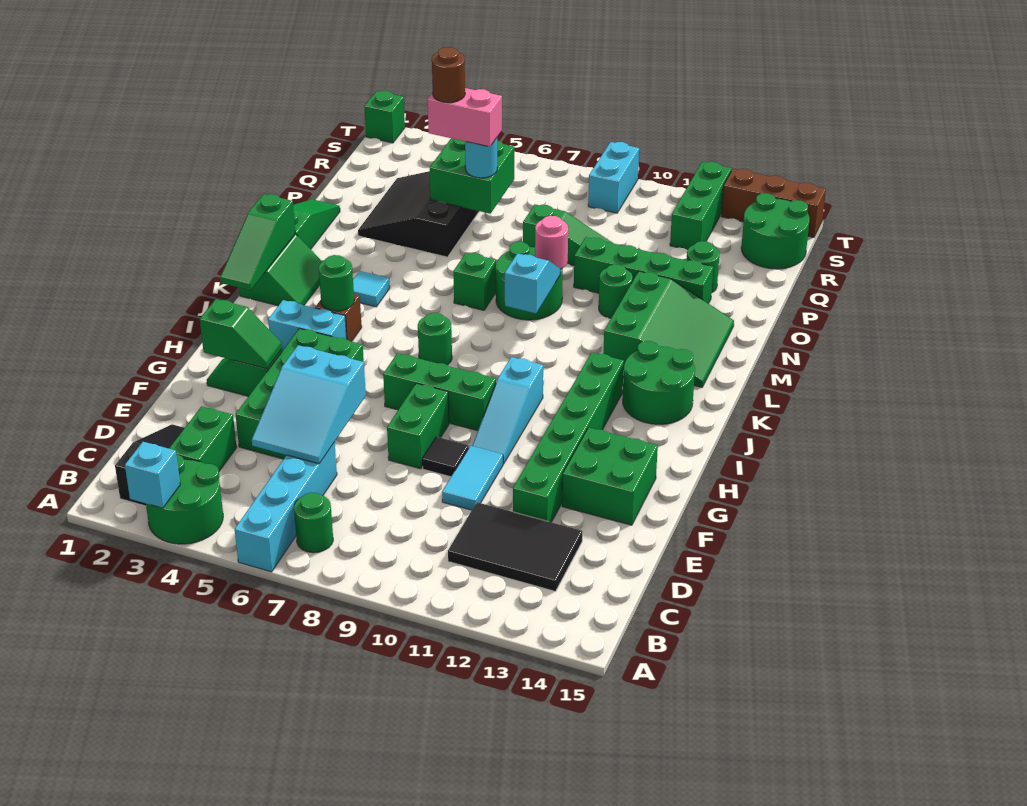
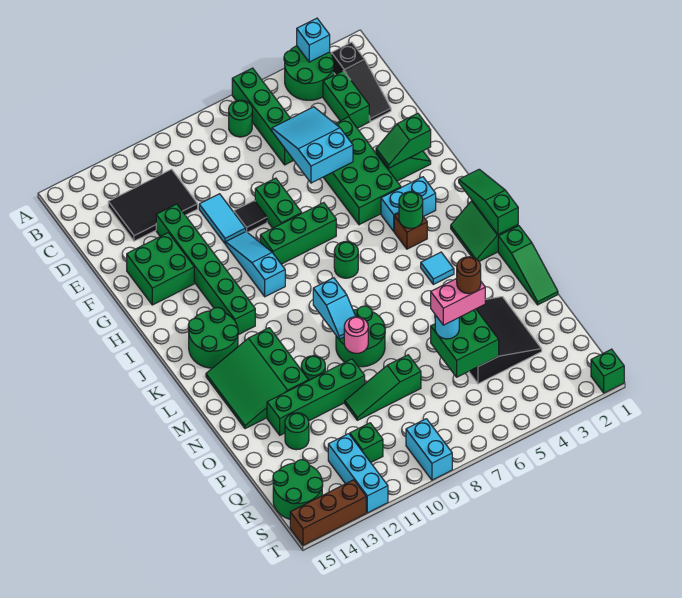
cyan 1x4 brick [235,442,337,572] -> green 1x4 brick [232,68,294,165]
green 1x1 brick [453,253,496,310] -> green 1x1 brick moved to [350,423,383,462]
green 1x3 brick [670,162,732,250] -> cyan 1x3 brick [328,434,388,513]

